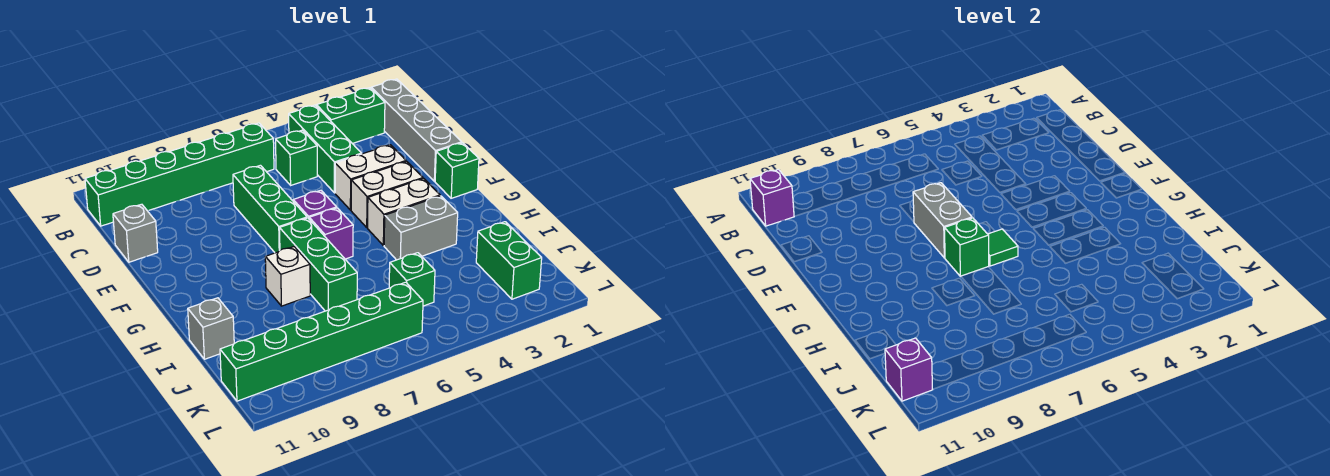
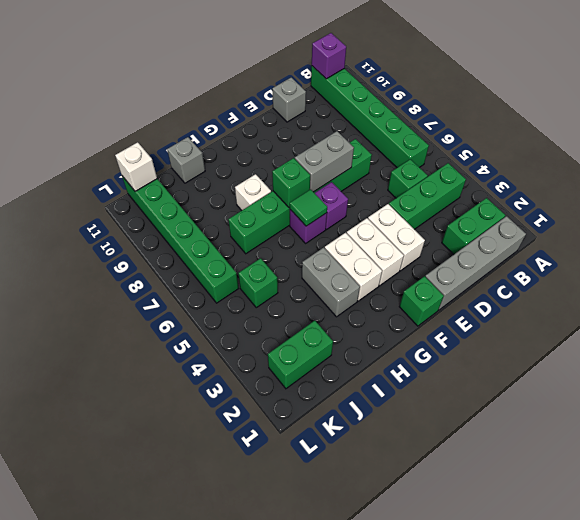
green 1x2 brick [316,88,385,144] -> green 1x2 brick turned to [442,198,505,254]
purple 1x1 brick [885,338,933,401] -> white 1x1 brick [115,142,157,191]

